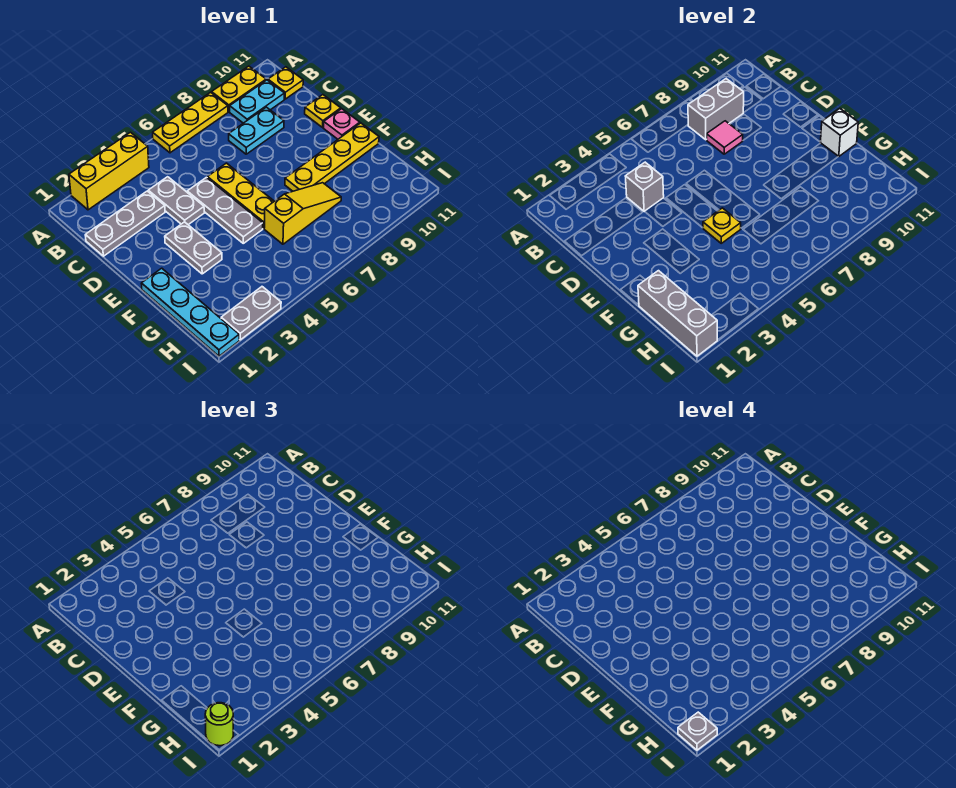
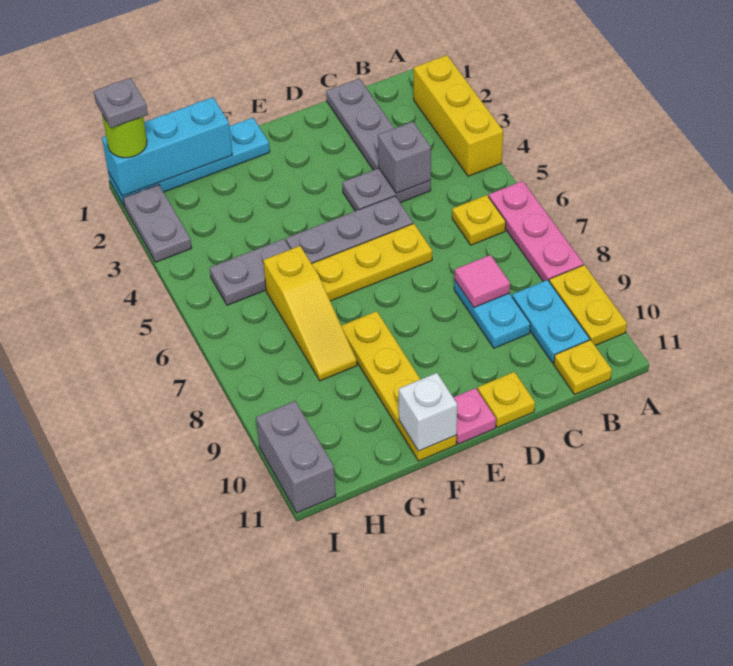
yellow 1x3 plate [153,92,228,153] -> pink 1x3 plate [489,181,583,281]
grey 1x2 brick [688,79,744,140] -> grey 1x2 brick moved to [256,401,336,513]
grey 1x2 plate [165,222,222,274] -> grey 1x2 plate moved to [210,239,290,305]
yellow 1x1 plate [703,208,741,243] -> yellow 1x1 plate moved to [452,195,506,245]
grey 1x3 brick [638,271,717,356] -> cyan 1x3 brick [102,97,232,196]

